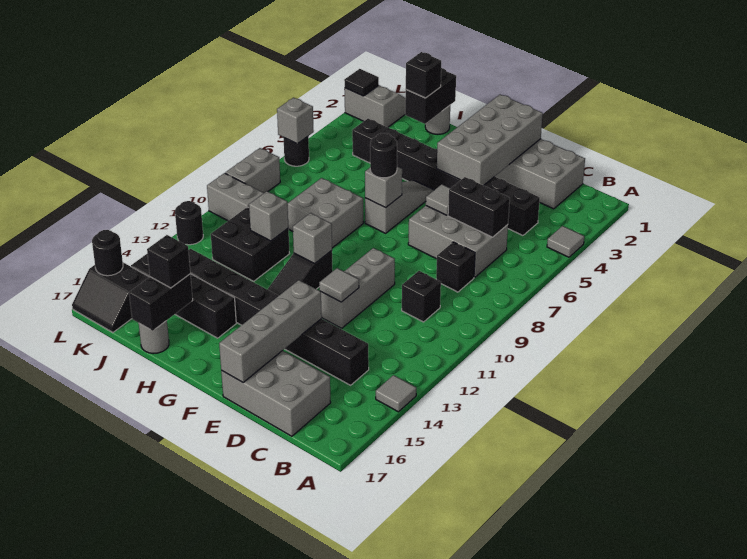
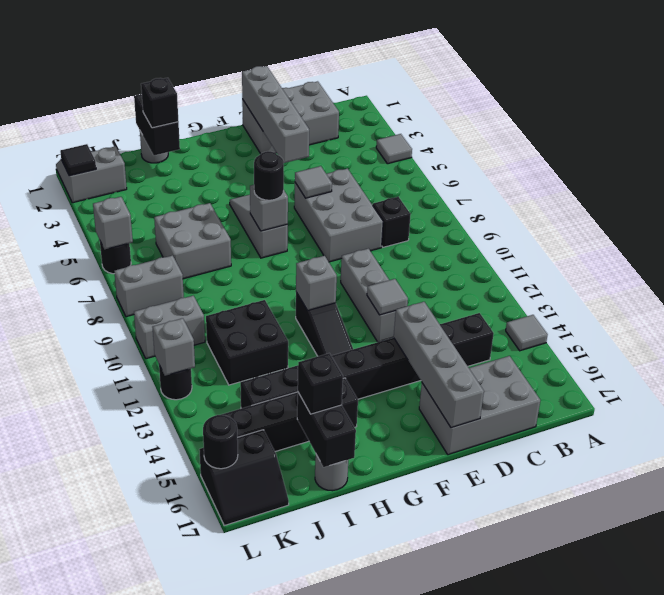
black 1x8 brick [352,119,540,235] -> none
grey 2x3 brick [408,206,508,277] -> grey 2x3 brick turned to [294,169,383,262]
black 1x2 brick [448,177,510,237] -> none
black 1x1 brick [402,271,441,322] -> none
grey 2x4 brick [437,95,543,186] -> grey 1x4 brick [242,66,309,163]
grey 2x2 brick [288,178,363,248] -> grey 2x2 brick moved to [154,203,231,279]
grey 1x1 brick [249,191,288,241] -> grey 1x1 brick moved to [152,318,195,376]
grey 1x2 brick [225,148,280,193] -> grey 1x2 brick turned to [114,255,184,317]

